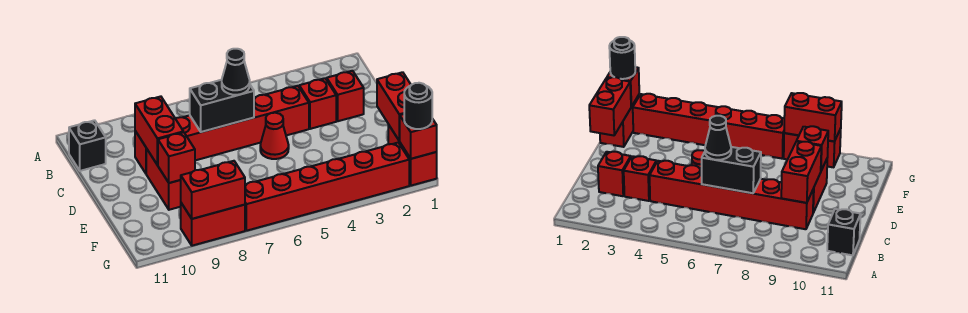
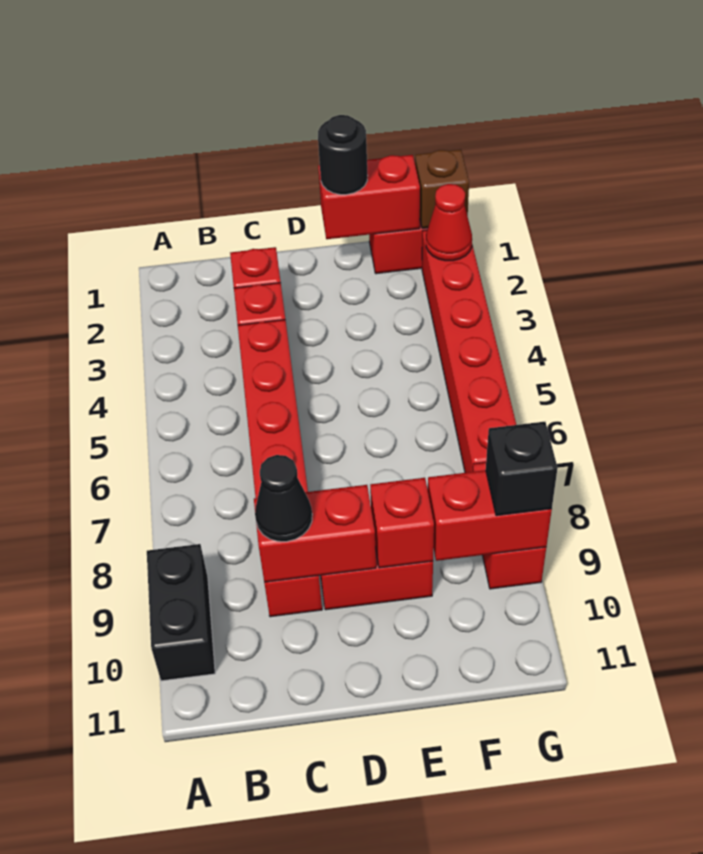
black 1x1 brick [69,120,106,171] -> black 1x1 brick moved to [486,422,558,516]
black 1x2 brick [190,80,254,132] -> black 1x2 brick moved to [147,544,215,681]
black 1x1 cone [222,49,250,95] -> black 1x1 cone moved to [255,455,312,542]
red 1x1 cone [260,113,289,159] -> red 1x1 cone moved to [426,184,472,261]
red 1x1 brick [400,114,437,159] -> brown 1x1 brick [415,149,469,229]
black 1x1 round brick [404,83,432,129] -> black 1x1 round brick moved to [318,115,368,195]
red 1x2 brick [181,161,245,219] -> red 1x2 brick turned to [428,470,552,561]

